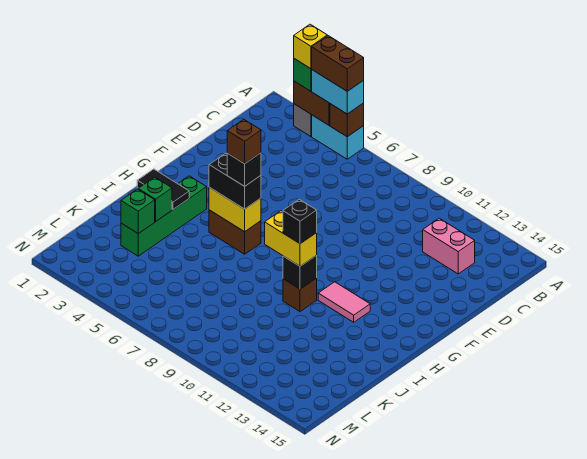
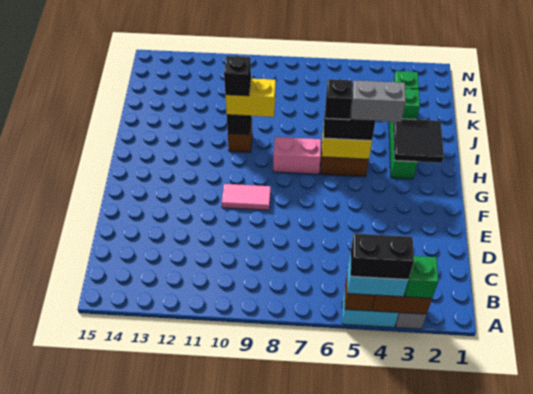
yellow 1x1 brick [294,24,327,69] -> none
brown 1x2 brick [311,36,364,91] -> black 1x2 brick [350,234,414,280]
pink 1x2 brick [423,218,475,274] -> pink 1x2 brick moved to [273,137,321,174]
none -> grey 1x2 brick [351,80,406,122]
brown 1x1 brick [227,119,261,164] -> none
pink 1x2 tile [318,282,370,322] -> pink 1x2 tile moved to [222,184,271,210]
black 1x2 tile [137,169,189,210] -> black 2x2 tile [393,119,444,163]

